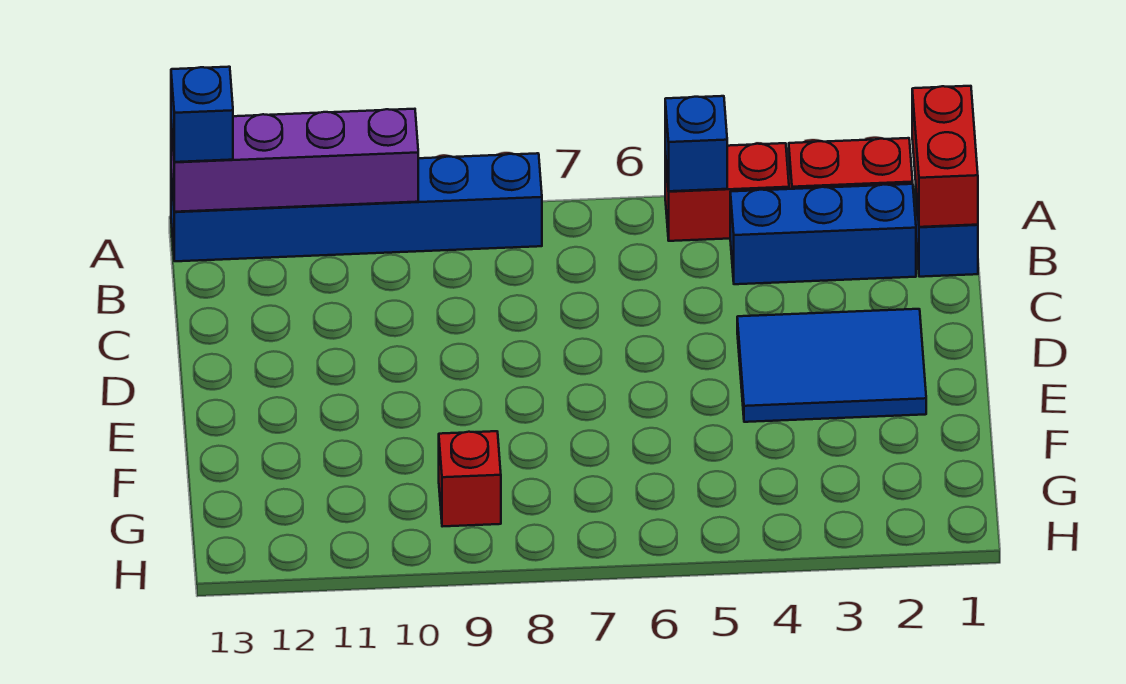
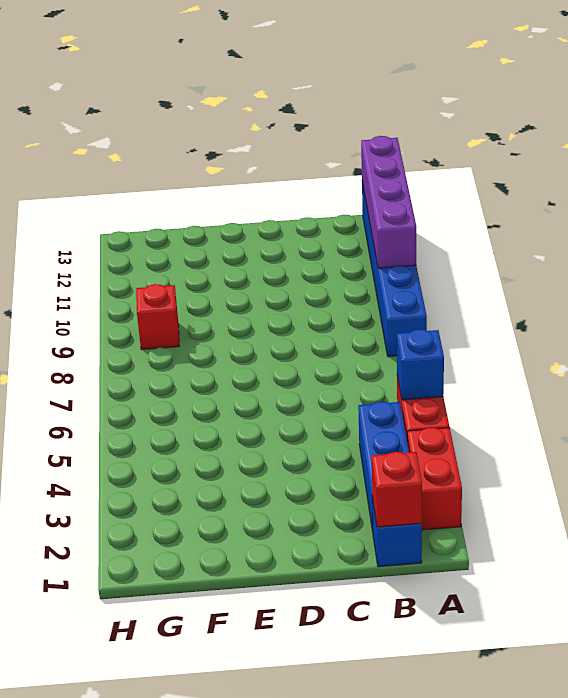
red 1x2 brick [912,86,978,227] -> red 1x1 brick [372,452,422,527]
blue 1x1 brick [171,67,233,162] -> none
blue 2x3 tile [737,309,926,422] -> none

